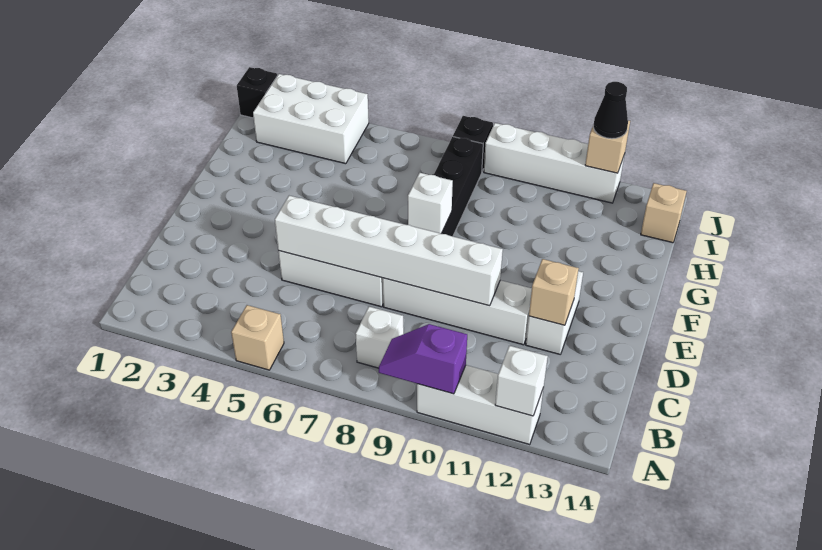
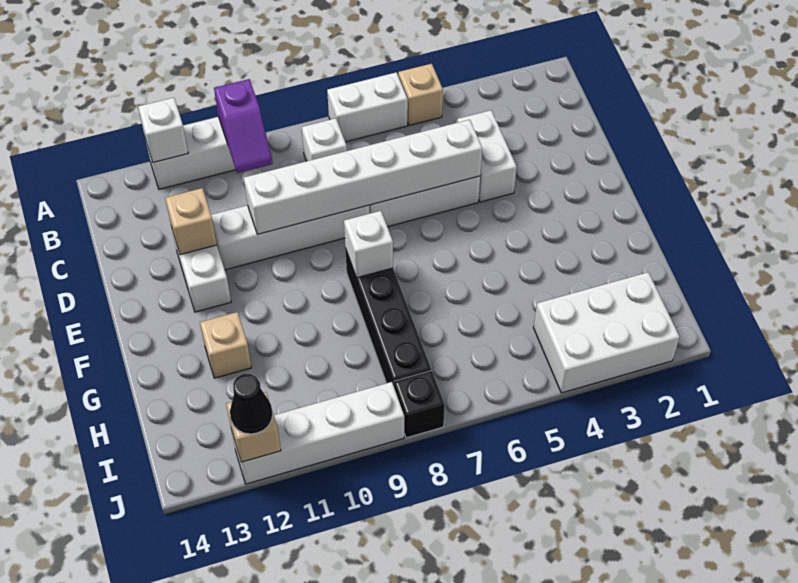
none -> white 1x2 brick [327,72,408,142]
purple 1x2 slope [379,324,467,394] -> purple 1x2 slope turned to [214,79,273,173]
none -> white 1x2 brick [457,110,517,202]
tan 1x1 brick [641,183,687,243] -> tan 1x1 brick moved to [200,312,252,378]
black 1x1 brick [237,67,278,118] -> none

